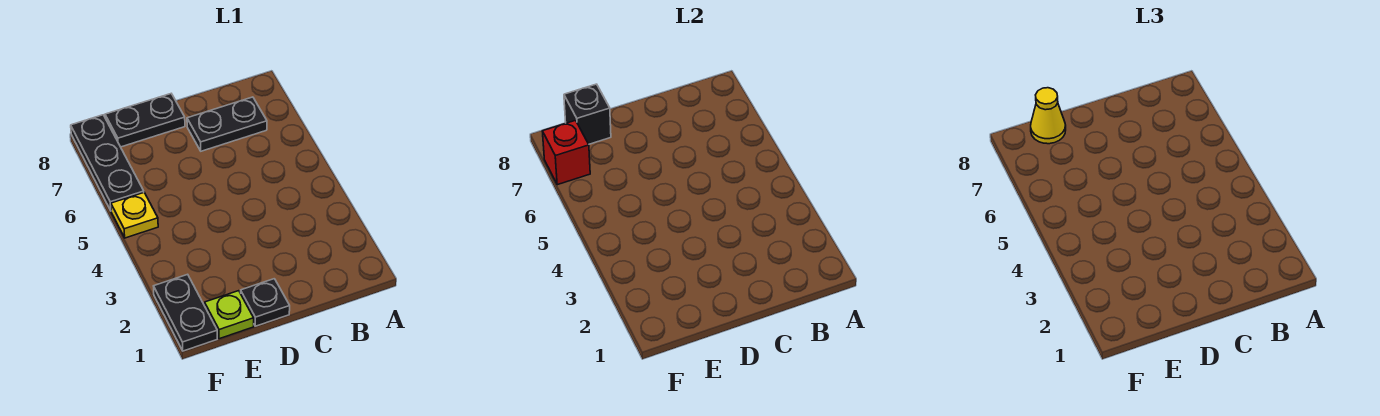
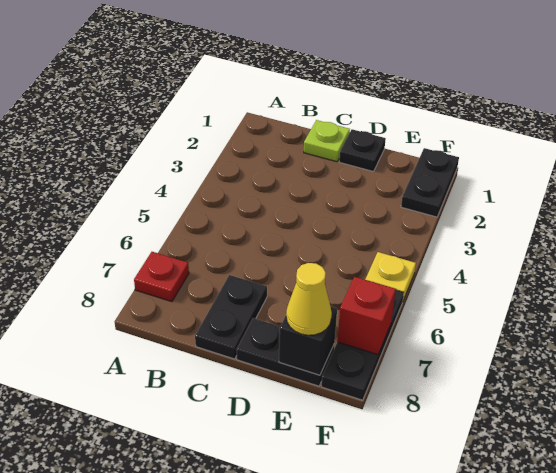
none -> red 1x1 plate [134,252,189,302]
black 1x2 plate [187,97,267,151] -> black 1x2 plate turned to [195,275,267,359]
lime 1x1 plate [205,291,254,339] -> lime 1x1 plate moved to [304,120,350,162]

